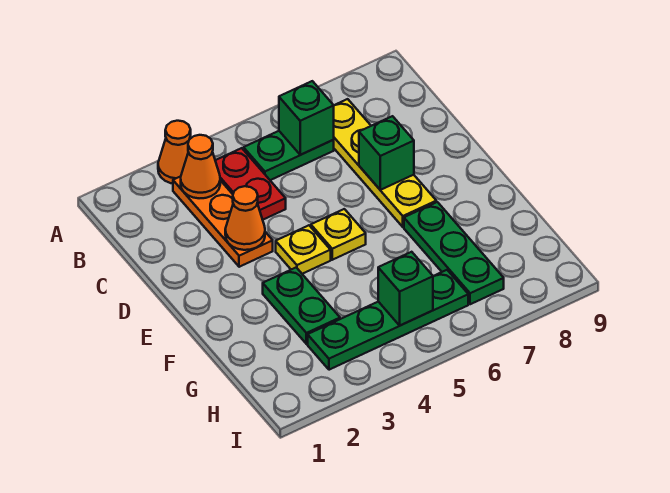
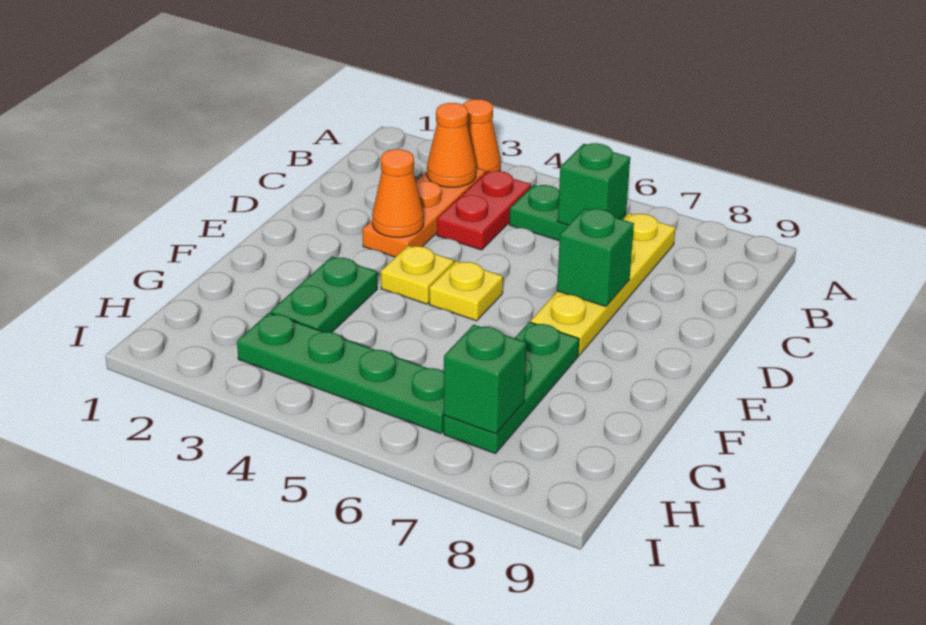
green 1x1 brick [378,252,433,325] -> green 1x1 brick moved to [444,325,526,434]

